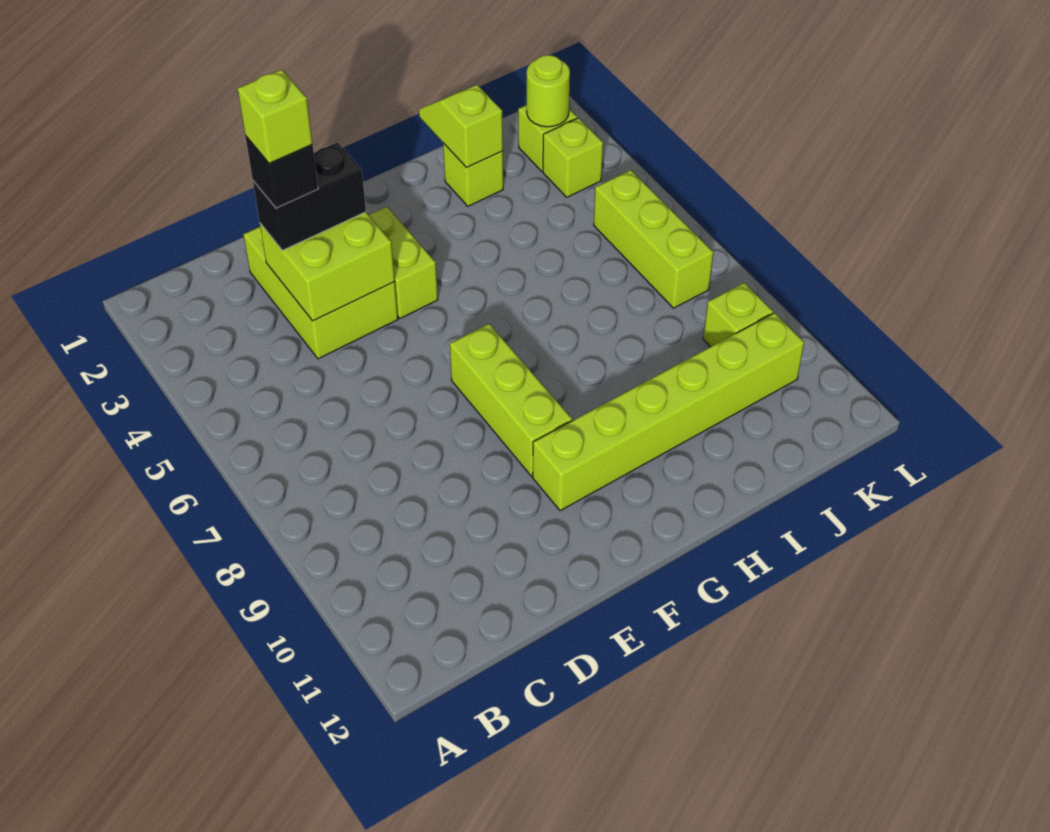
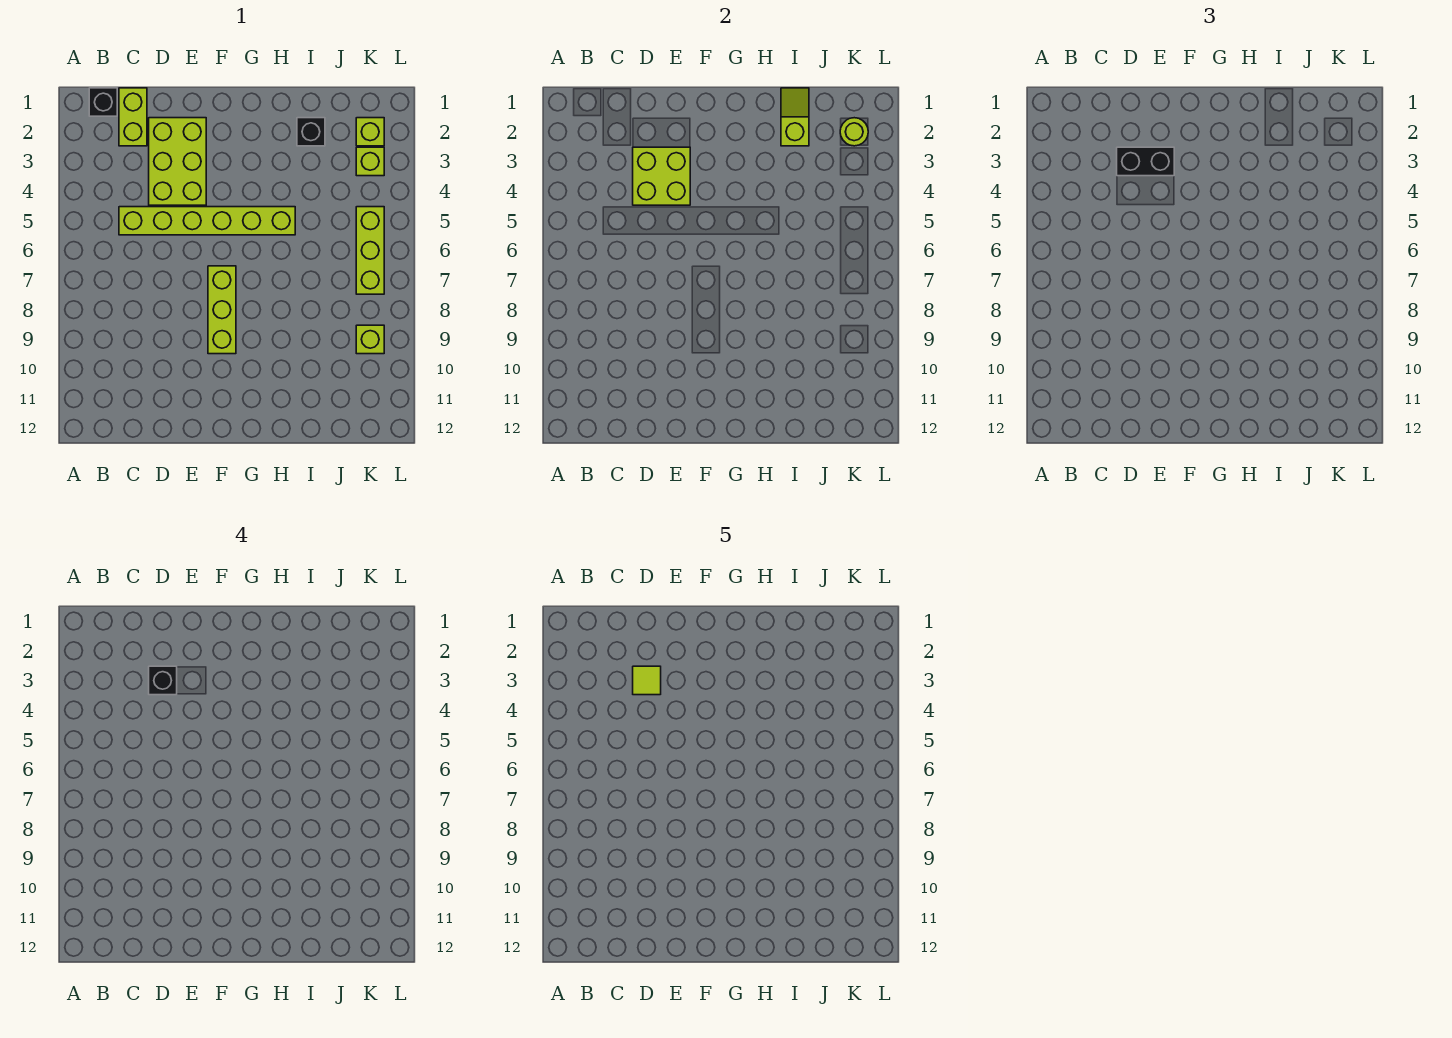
none -> black 1x1 brick [89,88,117,116]
lime 1x1 brick [238,70,312,163] -> lime 1x1 tile [633,666,661,695]
lime 1x2 brick [369,207,438,318] -> lime 1x2 brick moved to [119,88,147,146]
lime 1x6 brick [533,313,804,511] -> lime 1x6 brick moved to [119,207,295,235]
lime 1x1 brick [443,143,503,206] -> black 1x1 brick [297,118,325,146]

